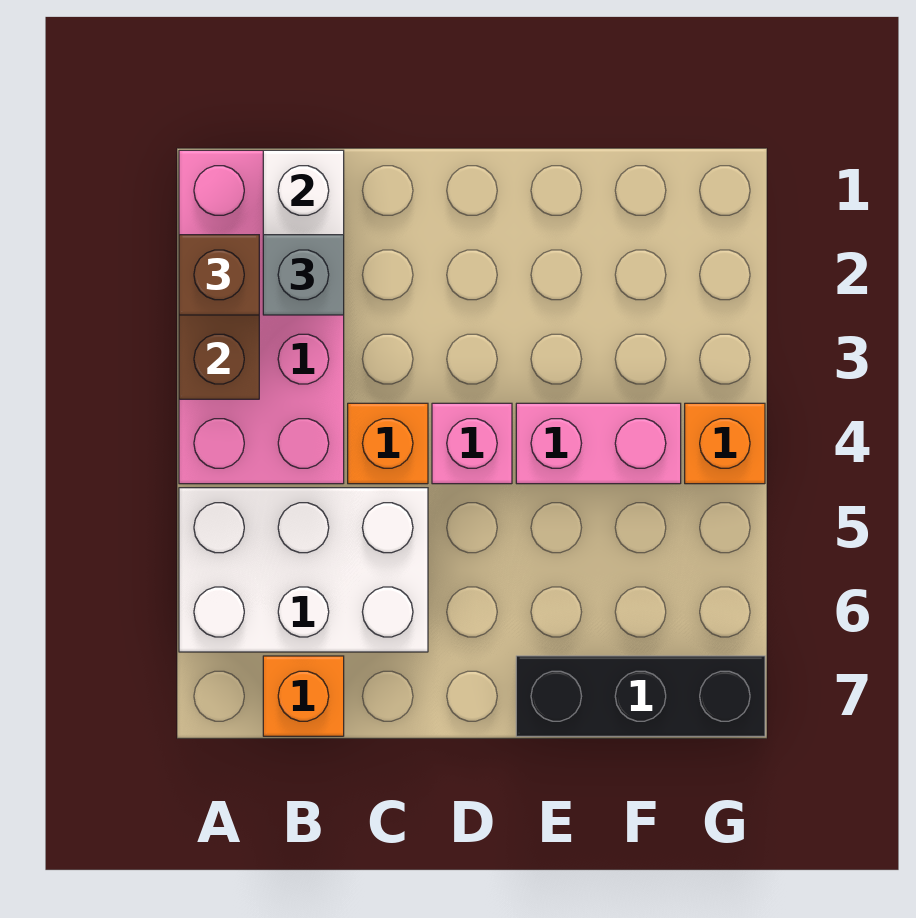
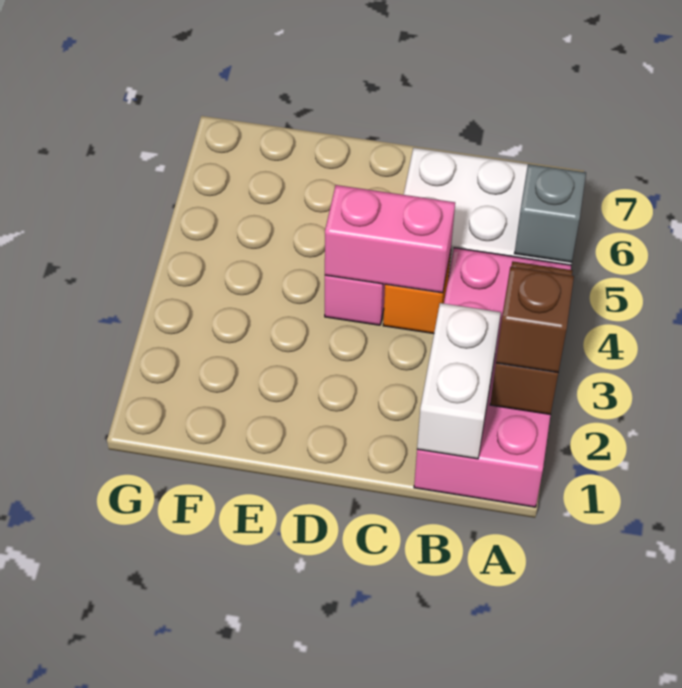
grey 1x1 brick [263,235,344,315] -> grey 1x1 brick moved to [514,164,586,262]
orange 1x1 brick [263,656,344,736] -> none
pink 1x2 brick [516,403,681,484] -> pink 1x2 brick moved to [325,185,455,293]
black 1x3 brick [516,656,765,736] -> none
orange 1x1 brick [685,403,765,484] -> none

